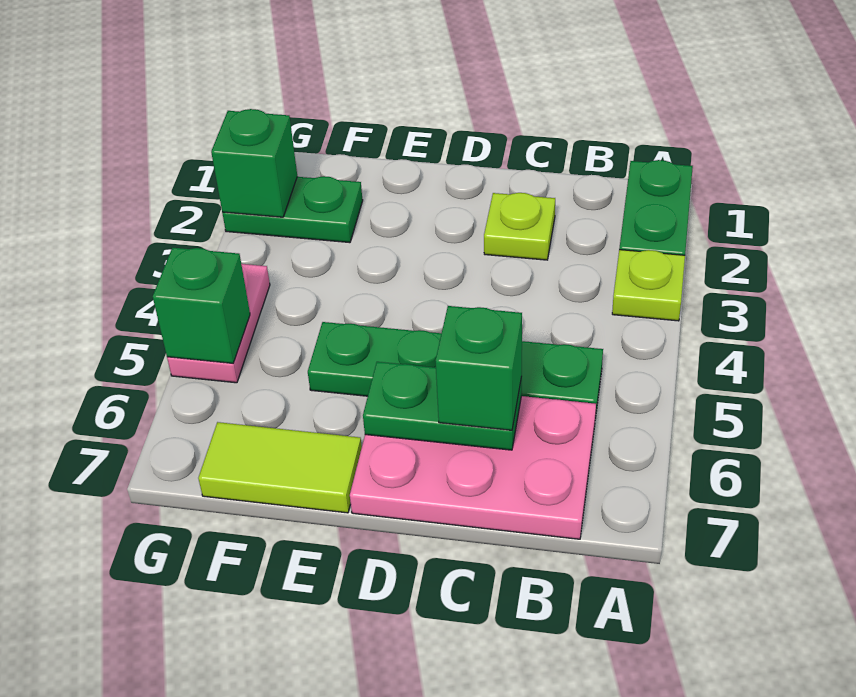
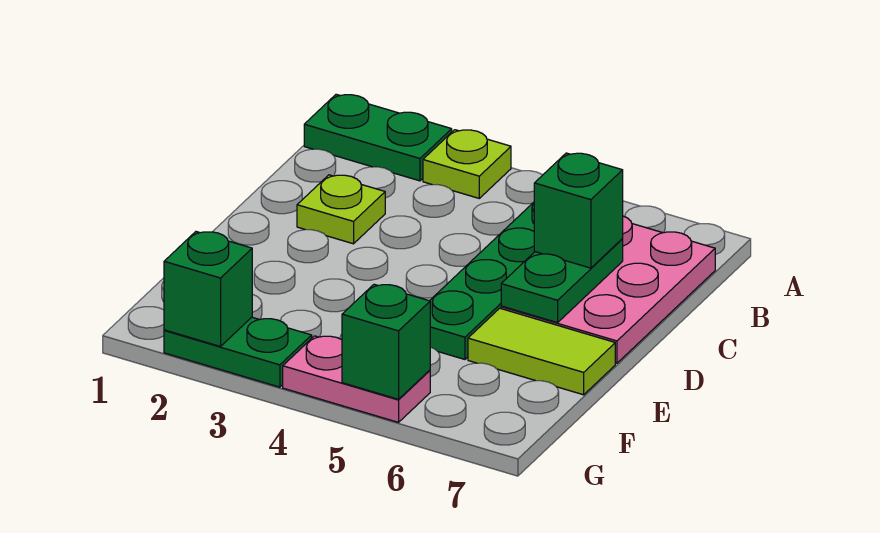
lime 1x2 tile [198,422,362,513] -> lime 1x2 tile turned to [468,308,615,395]
green 1x2 plate [222,176,363,243] -> green 1x2 plate turned to [164,317,312,387]

